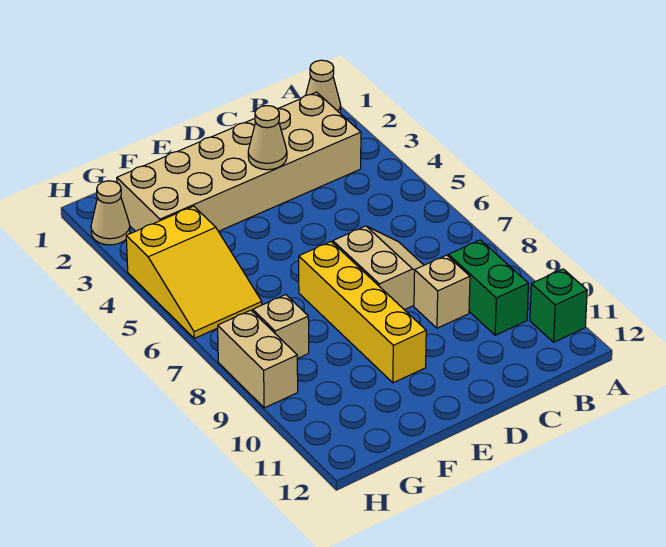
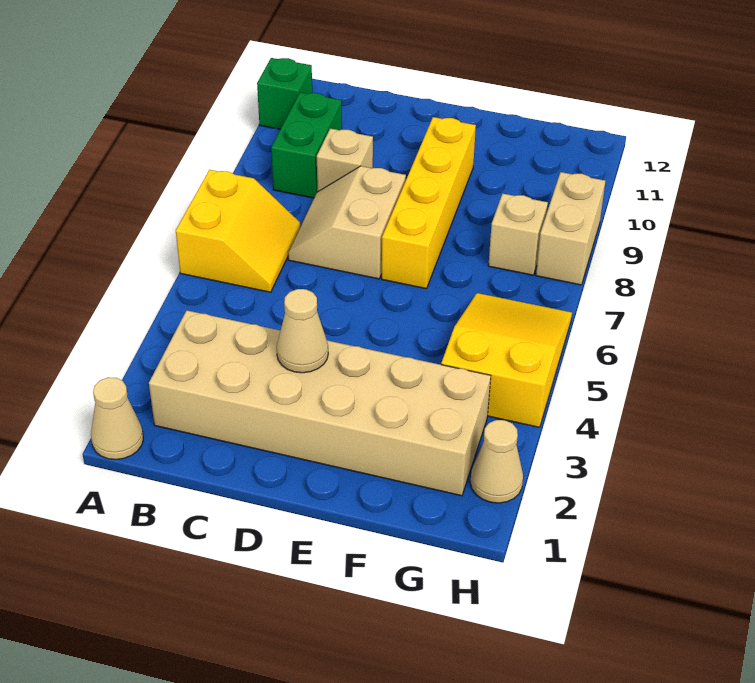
none -> yellow 2x2 slope [176,170,300,292]

